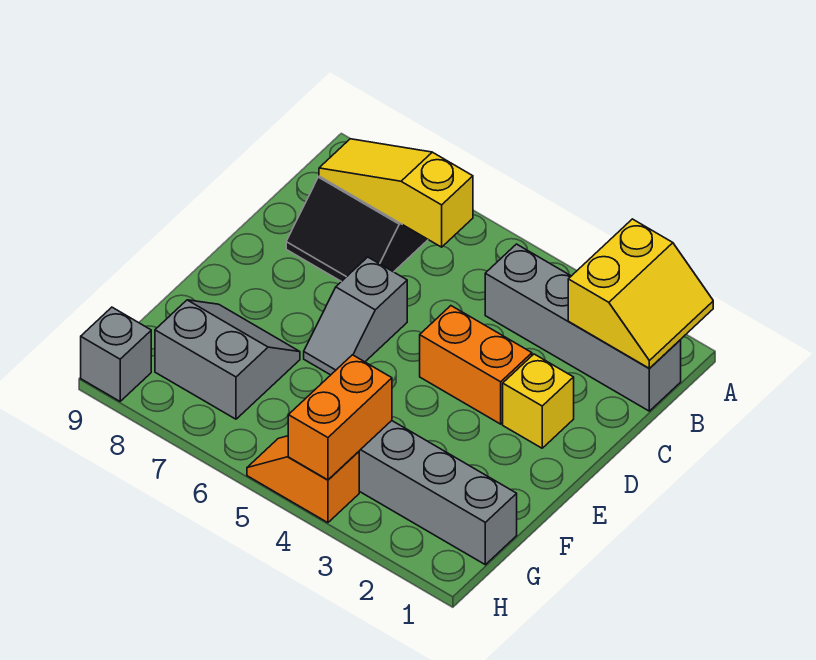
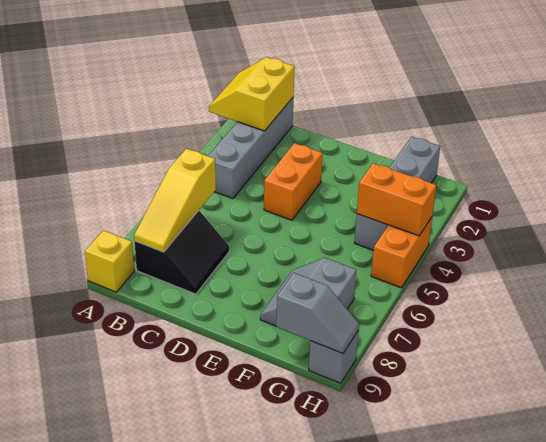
yellow 2x2 slope [568,219,713,368] -> yellow 2x2 slope turned to [209,57,295,131]
yellow 1x1 brick [503,354,574,448] -> yellow 1x1 brick moved to [85,230,134,292]
grey 1x2 slope [304,257,407,375] -> grey 1x2 slope moved to [276,273,359,353]
orange 1x2 slope [247,436,359,523] -> orange 1x2 brick [371,217,432,288]

